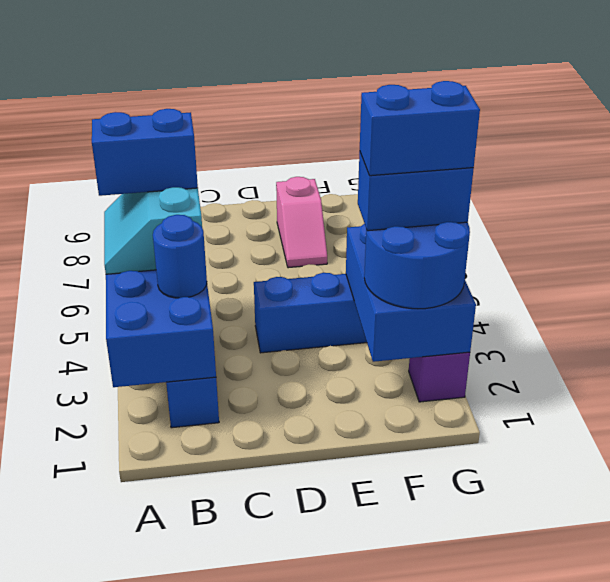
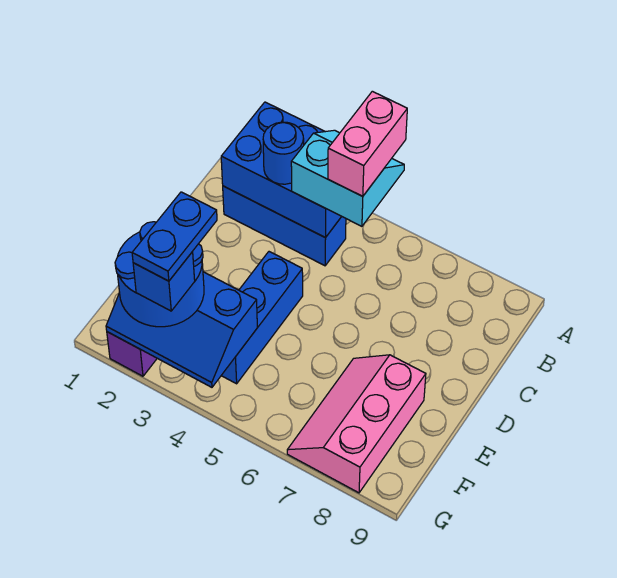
blue 1x2 brick [92,109,198,196] -> pink 1x2 brick [328,91,407,196]
pink 1x2 slope [276,177,327,268] -> pink 2x3 slope [287,355,426,493]
blue 2x3 brick [346,224,476,362] -> blue 2x3 slope [106,272,257,387]
blue 1x2 brick [358,152,474,231] -> blue 1x1 brick [133,252,195,311]
blue 1x2 brick [360,81,480,176] -> blue 1x2 plate [132,192,217,281]

